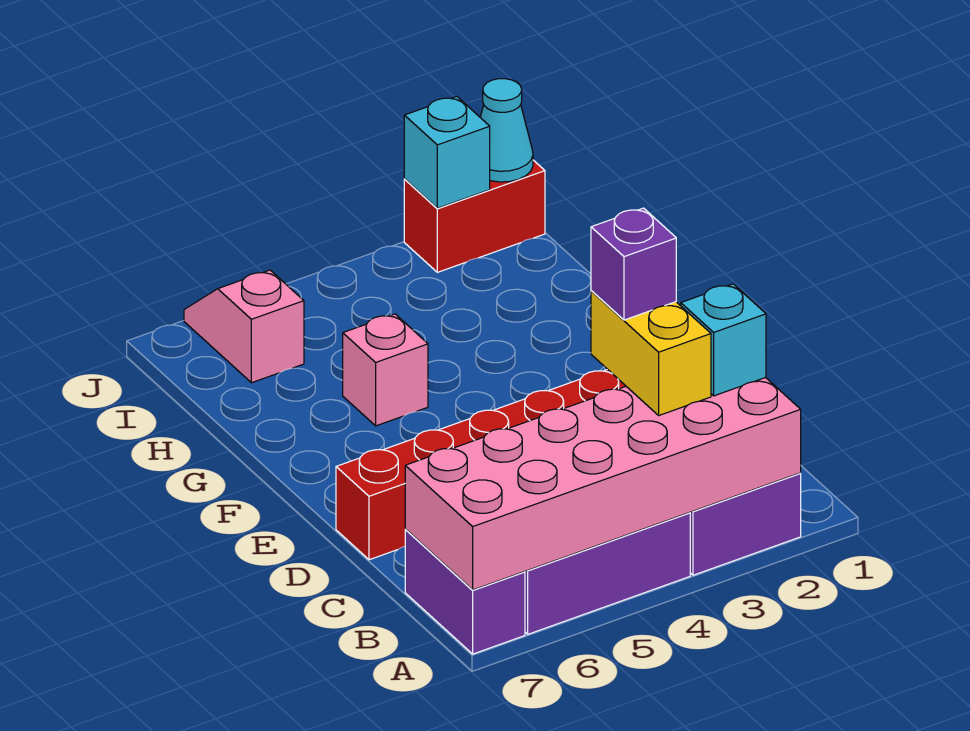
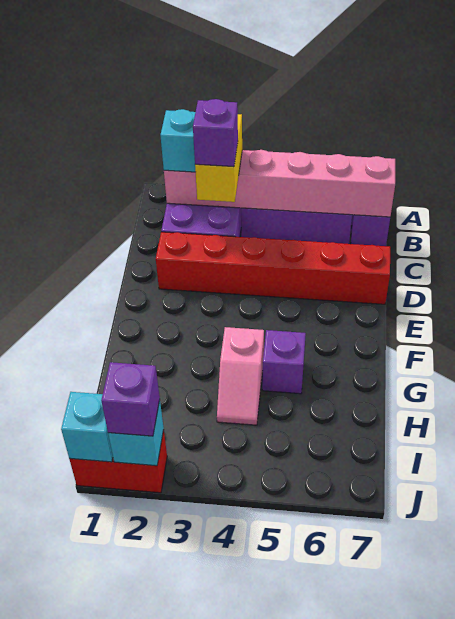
pink 2x6 brick [405,377,801,590] -> pink 1x6 brick [164,150,395,217]
pink 1x1 brick [343,314,428,426] -> purple 1x1 brick [262,330,306,394]
pink 1x2 slope [184,270,304,383] -> pink 1x2 slope moved to [217,327,264,425]
cyan 1x1 cone [480,79,533,182] -> cyan 1x1 brick [61,392,113,462]
none -> purple 1x1 brick [101,362,160,436]

